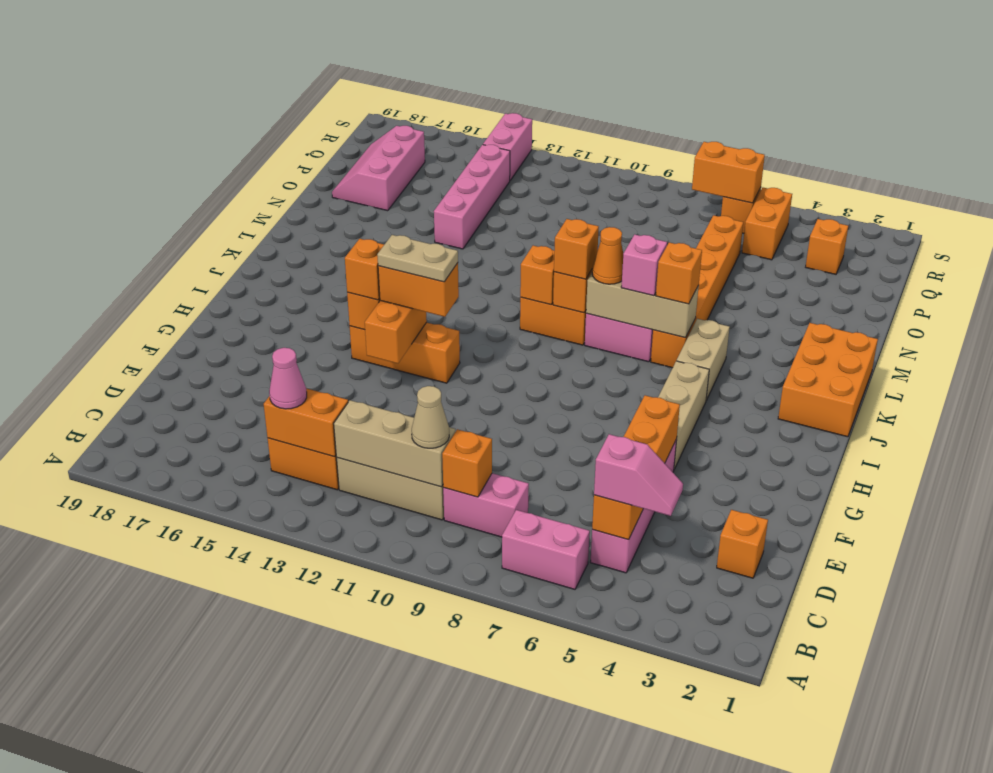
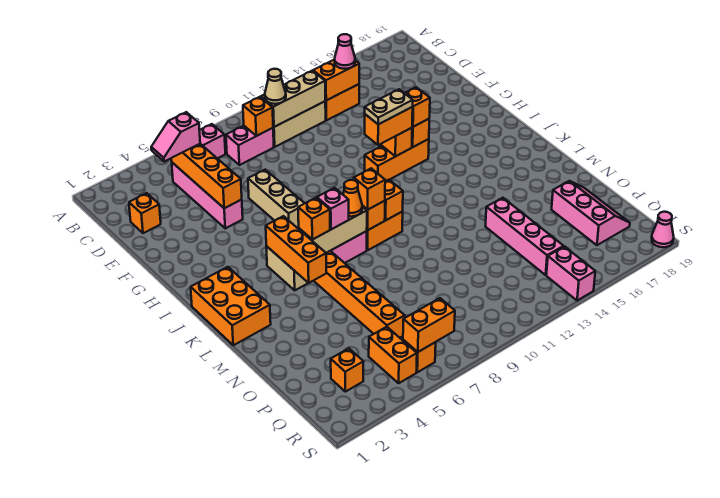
tan 1x3 brick [658,361,709,469] -> tan 1x3 brick moved to [248,170,305,228]
none -> orange 1x3 brick [266,216,326,283]
none -> pink 1x1 cone [652,212,674,247]

